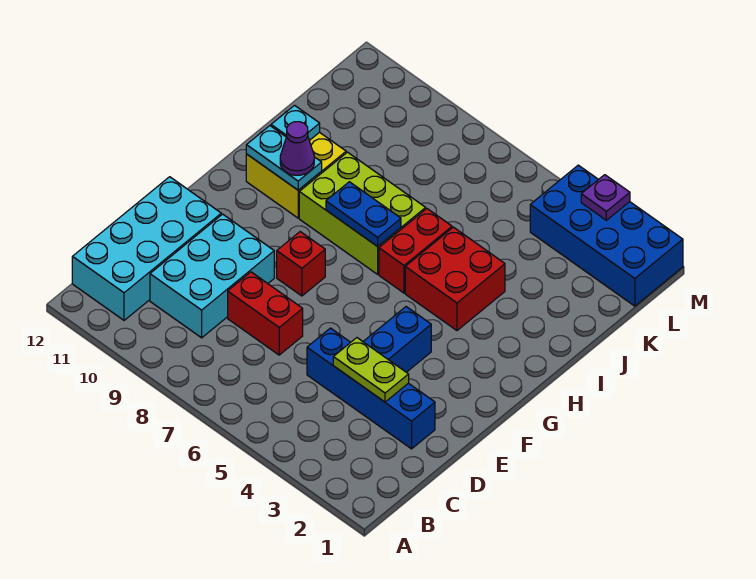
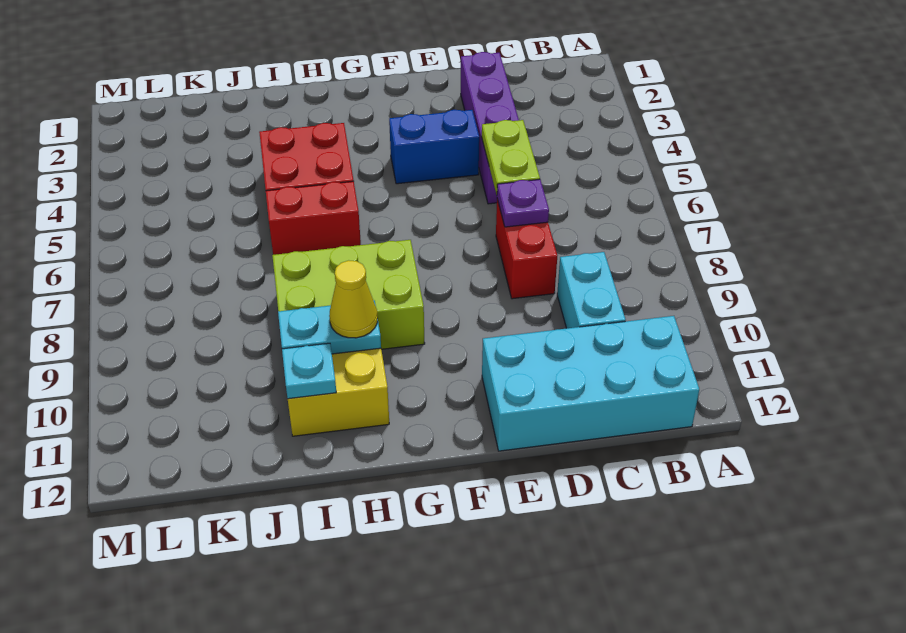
cyan 2x3 brick [150,214,274,338] -> cyan 1x2 brick [557,252,626,328]
blue 1x4 brick [307,328,435,449] -> purple 1x4 brick [461,52,519,204]
lime 1x2 plate [333,338,409,402] -> lime 1x2 plate moved to [482,120,540,195]
red 1x1 brick [277,232,325,296] -> none
lime 2x3 brick [299,152,426,274] -> lime 2x3 brick turned to [272,240,425,349]
blue 1x2 plate [326,182,401,246] -> none
cyan 1x2 plate [246,126,322,190] -> cyan 1x2 plate turned to [278,301,381,354]
purple 1x1 cone [280,122,314,175] -> yellow 1x1 cone [329,260,378,338]
blue 2x4 brick [530,165,683,306] -> none
purple 1x1 plate [581,175,630,220] -> purple 1x1 plate moved to [497,179,549,227]

